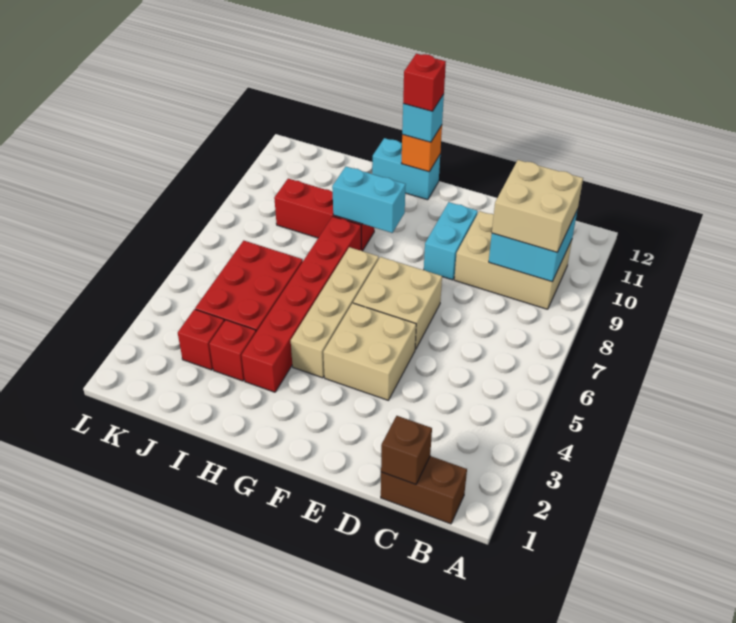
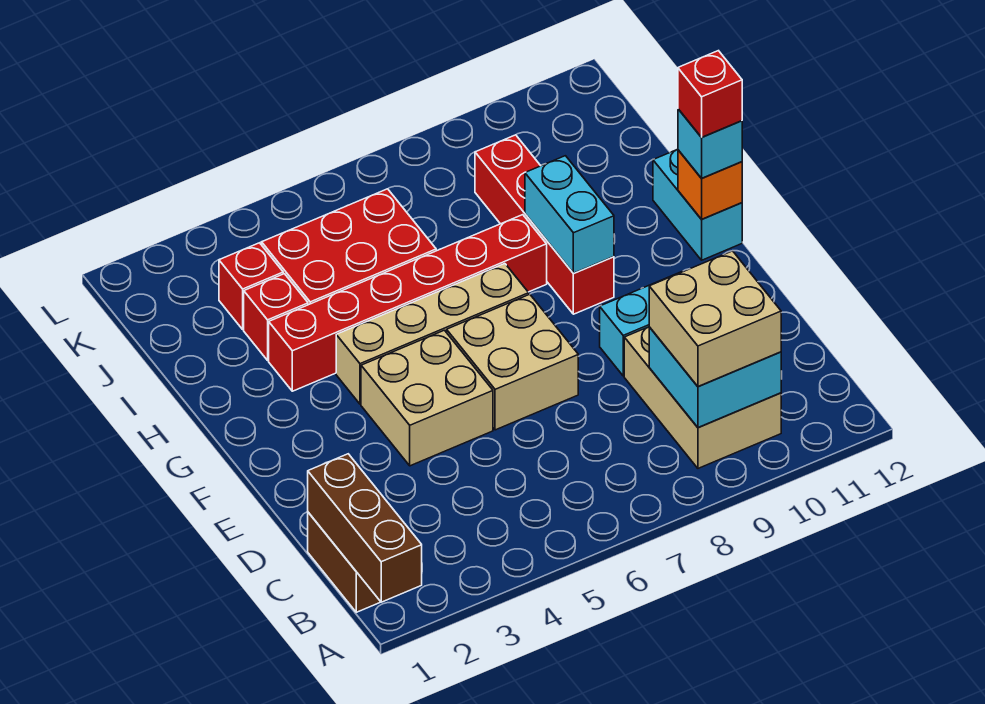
brown 1x1 brick [381,416,432,484] -> brown 1x3 brick [308,454,422,602]
red 1x3 brick [274,179,374,251] -> red 1x4 brick [475,135,614,314]

